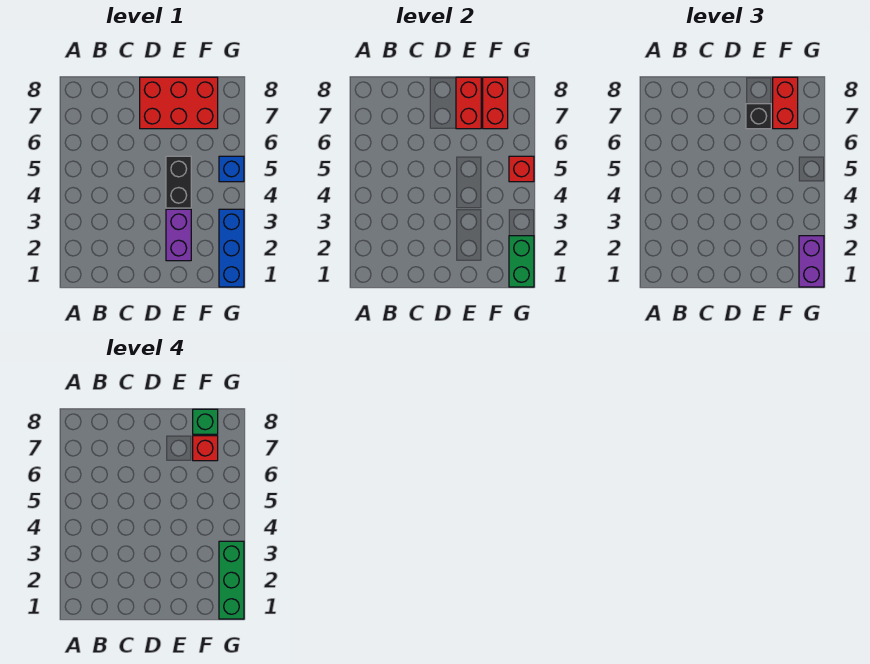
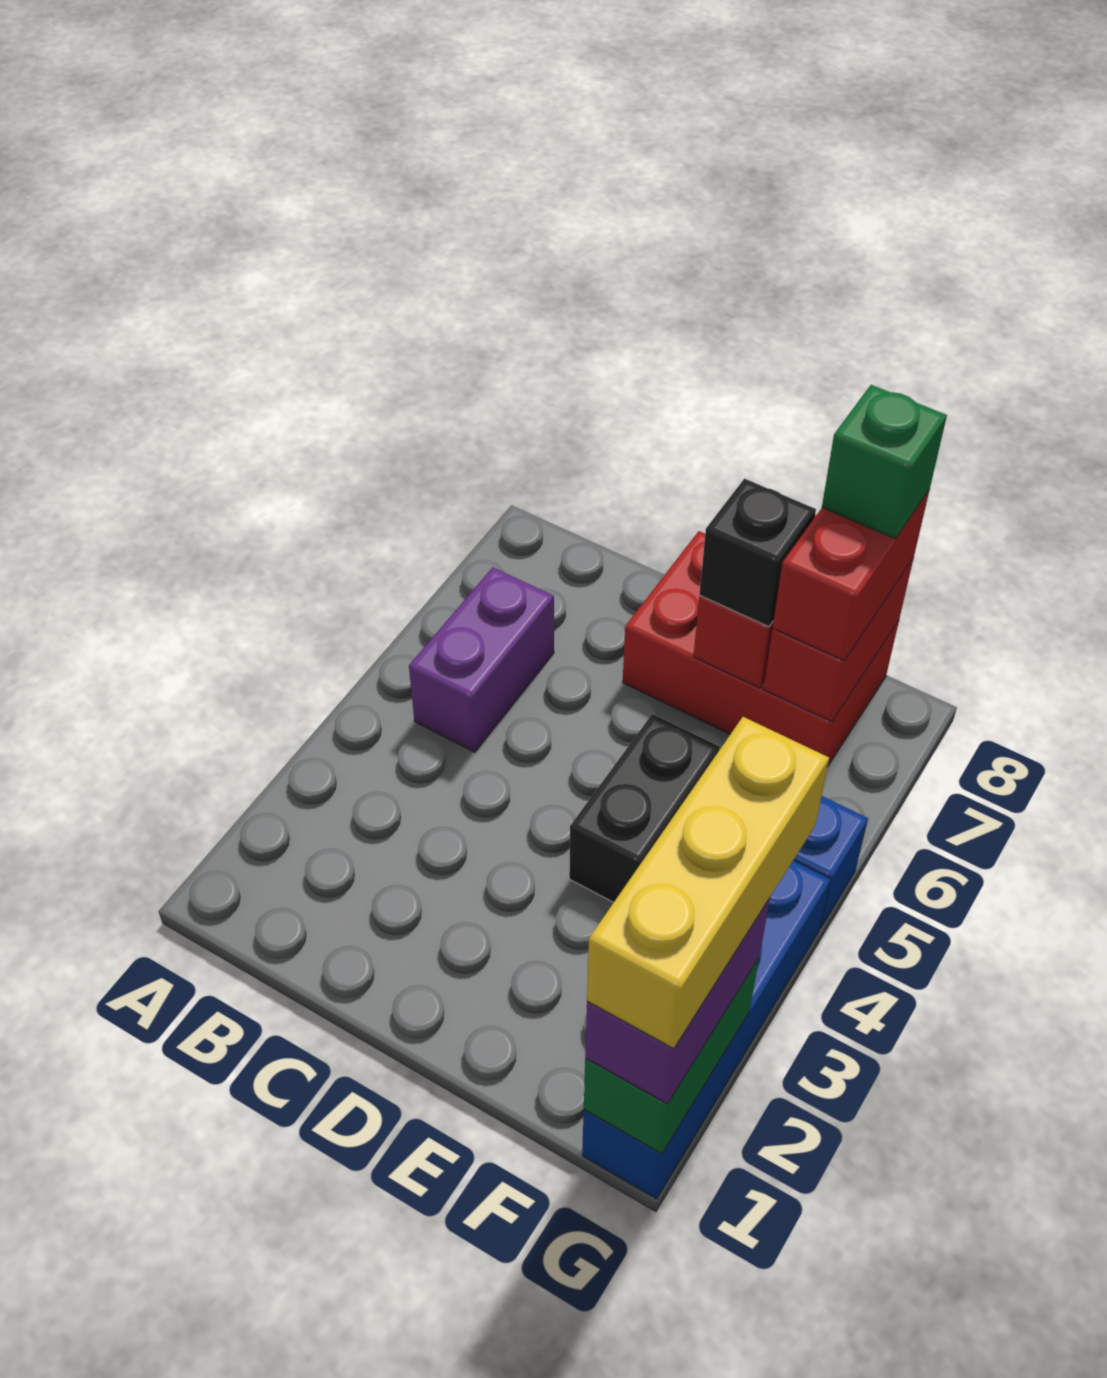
purple 1x2 brick [166,209,191,261] -> purple 1x2 brick moved to [409,567,554,752]
red 1x1 brick [193,436,218,461] -> none
blue 1x3 brick [219,209,244,287] -> blue 1x4 brick [582,861,830,1199]
green 1x3 brick [219,541,244,619] -> yellow 1x3 brick [587,717,829,1049]
red 1x1 brick [509,156,534,182] -> none

